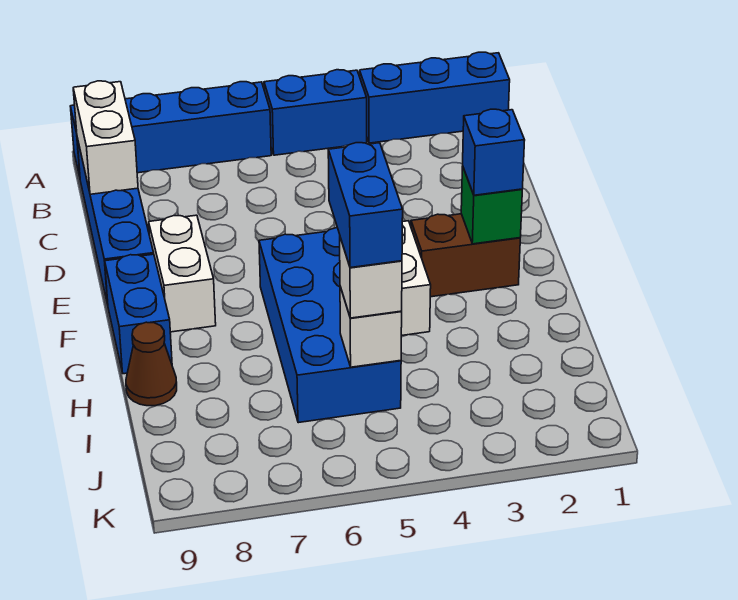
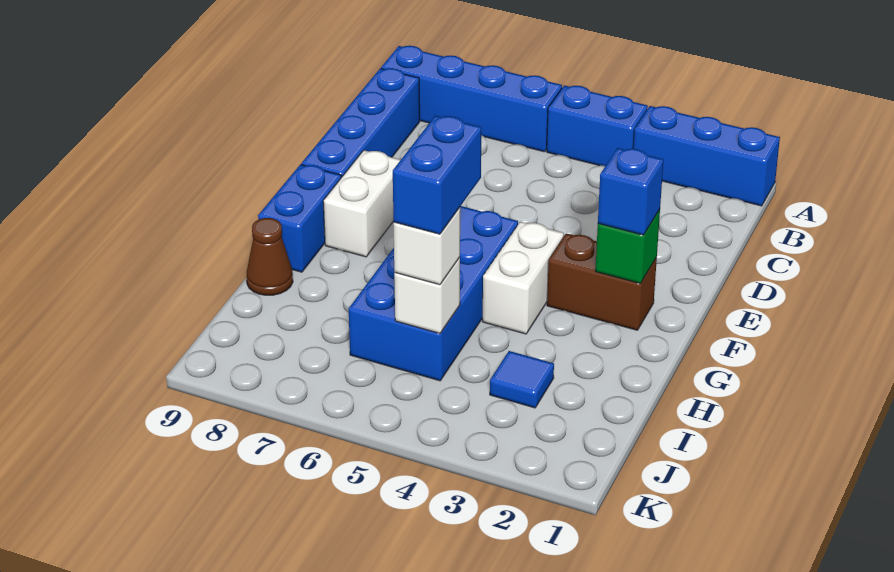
white 1x2 brick [73,81,138,194] -> none
none -> blue 1x1 tile [490,351,554,408]

